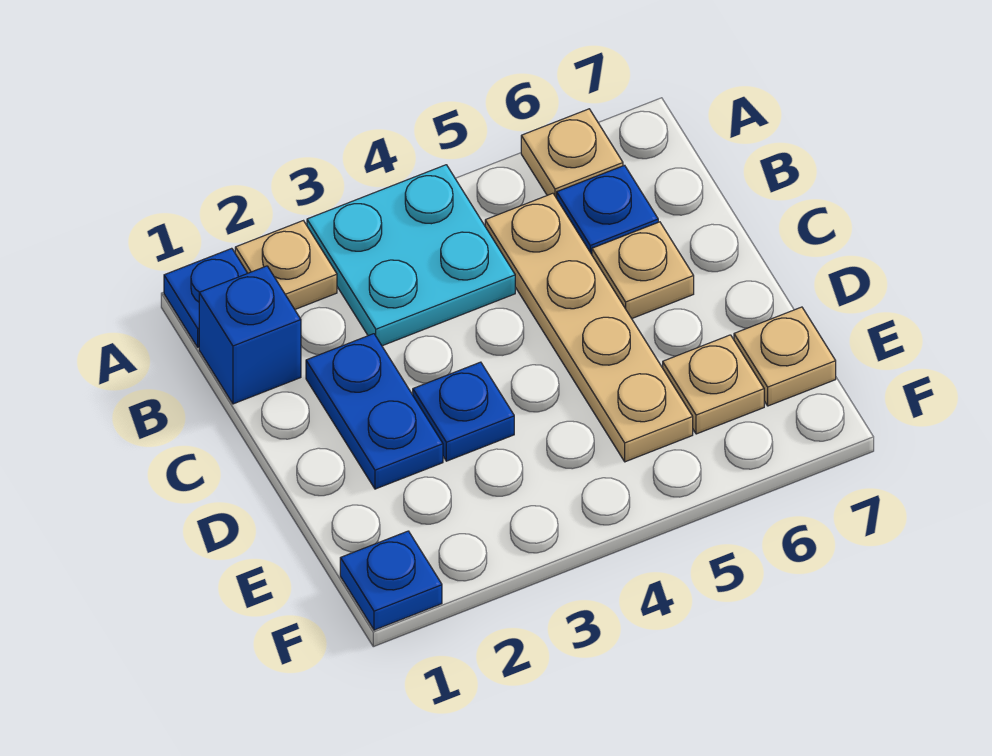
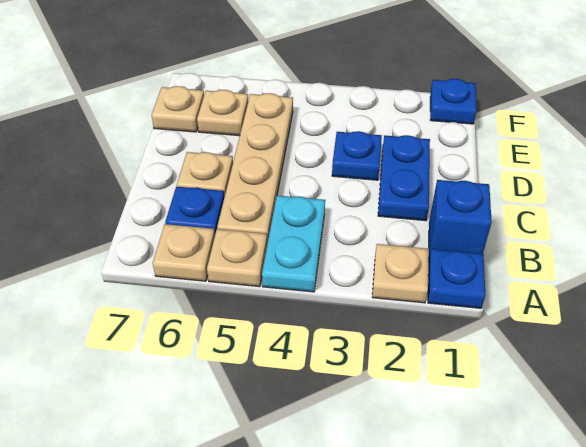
cyan 2x2 plate [307,165,515,346] -> cyan 1x2 plate [262,196,325,292]
none -> tan 1x1 plate [207,229,267,287]

